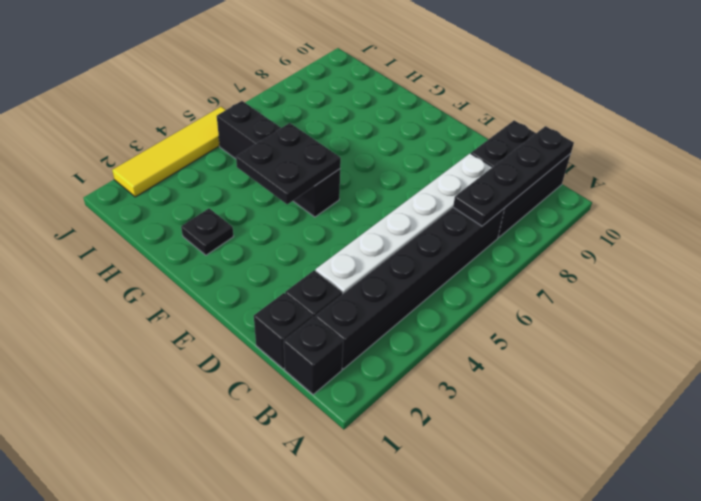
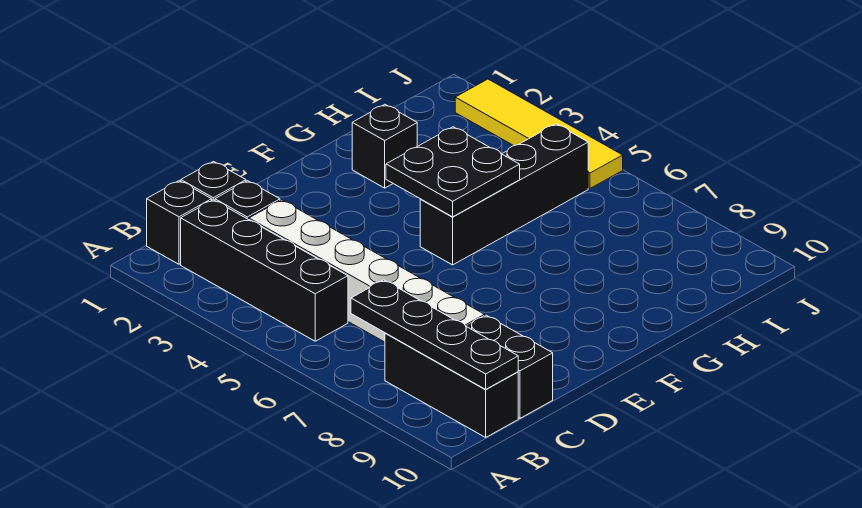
black 1x6 brick [315,207,505,369] -> black 1x4 brick [181,200,348,341]
black 1x1 plate [181,209,234,255] -> black 1x1 brick [352,104,417,188]

